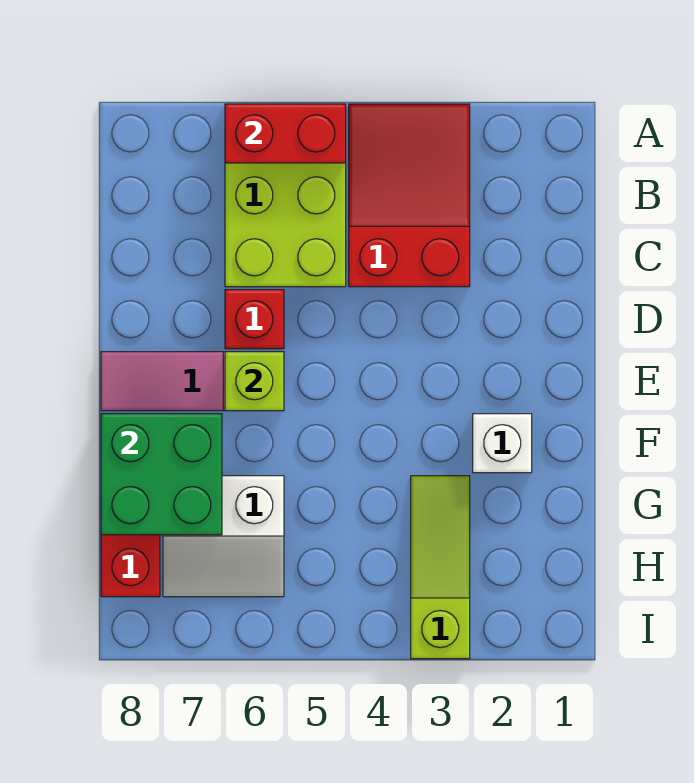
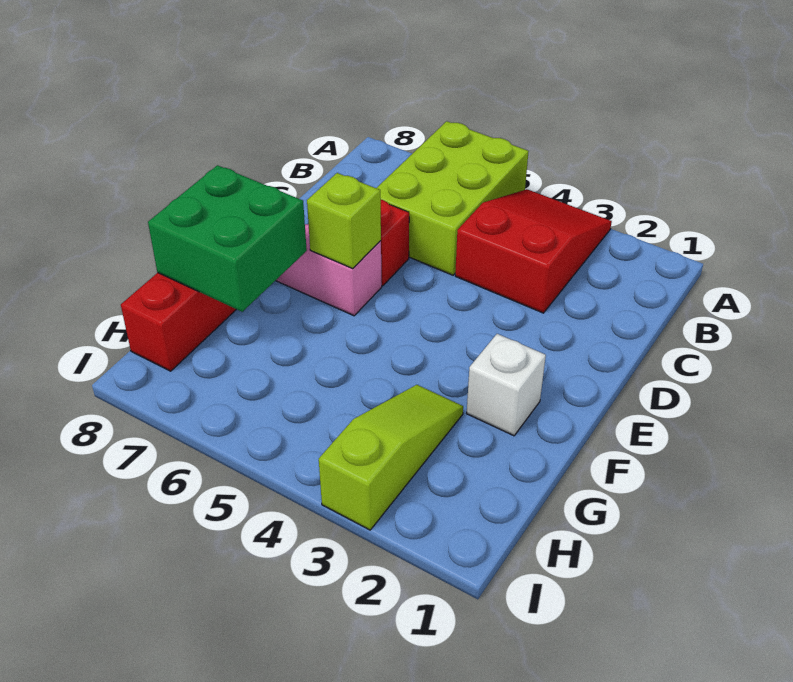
red 1x2 brick [225,104,346,163] -> none
white 2x2 slope [163,476,284,597] -> none

